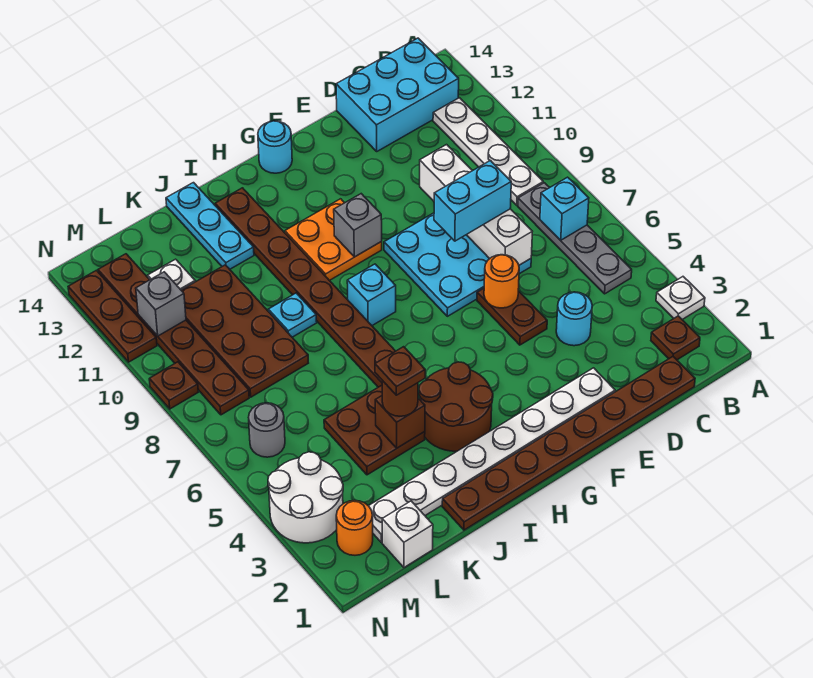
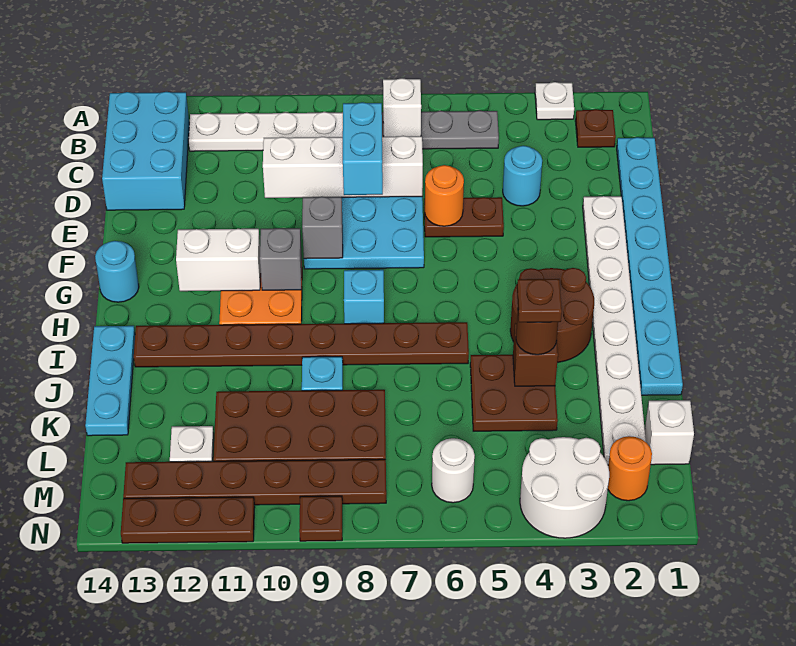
cyan 1x1 brick [540,177,589,240] -> white 1x1 brick [383,78,421,137]
brown 1x8 plate [442,357,695,530] -> cyan 1x8 plate [617,137,683,395]
none -> white 1x2 brick [176,229,261,291]
cyan 1x3 plate [166,183,254,269] -> cyan 1x3 plate turned to [85,326,135,436]
grey 1x1 round brick [249,403,285,457] -> white 1x1 round brick [432,438,475,503]
grey 1x1 brick [136,272,186,336] -> grey 1x1 brick moved to [302,197,343,259]

